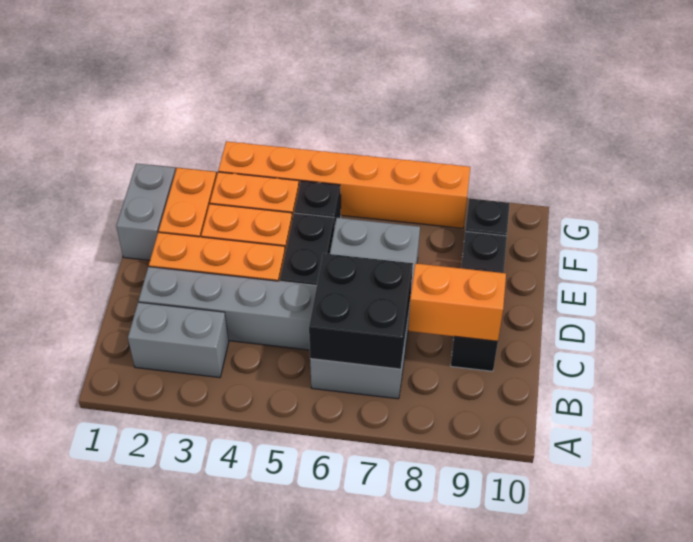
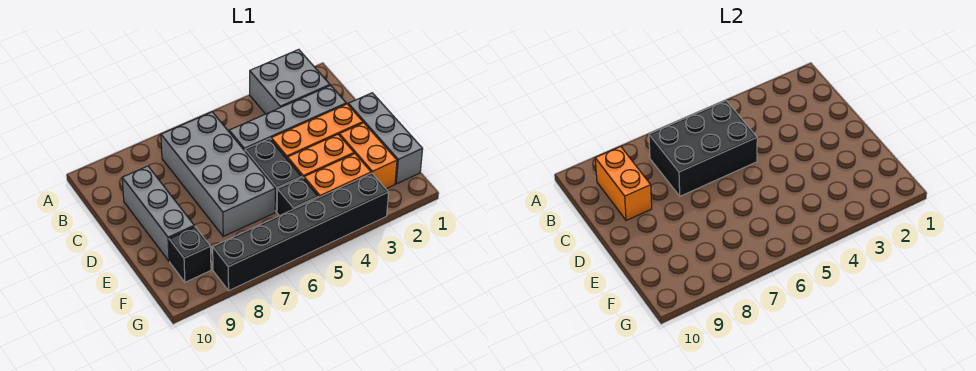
grey 1x2 brick [128,302,229,378] -> grey 2x2 brick [250,49,330,114]
black 2x2 brick [309,253,413,369] -> black 2x3 brick [649,101,757,196]
orange 1x2 brick [408,263,506,341] -> orange 1x2 brick turned to [595,147,652,221]
black 1x3 brick [451,231,507,371] -> grey 1x3 brick [122,166,194,261]
grey 1x2 brick [116,163,176,260] -> grey 1x3 brick [348,93,423,184]
orange 1x6 brick [218,141,470,228] -> black 1x6 brick [213,173,389,291]

